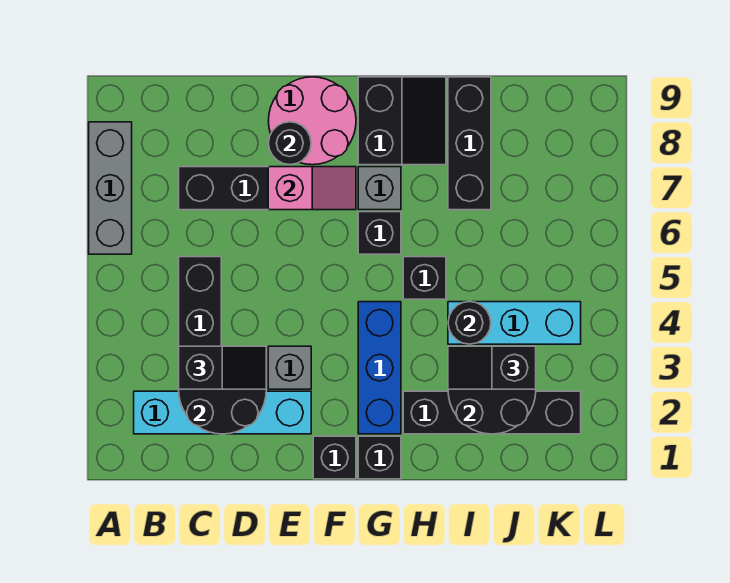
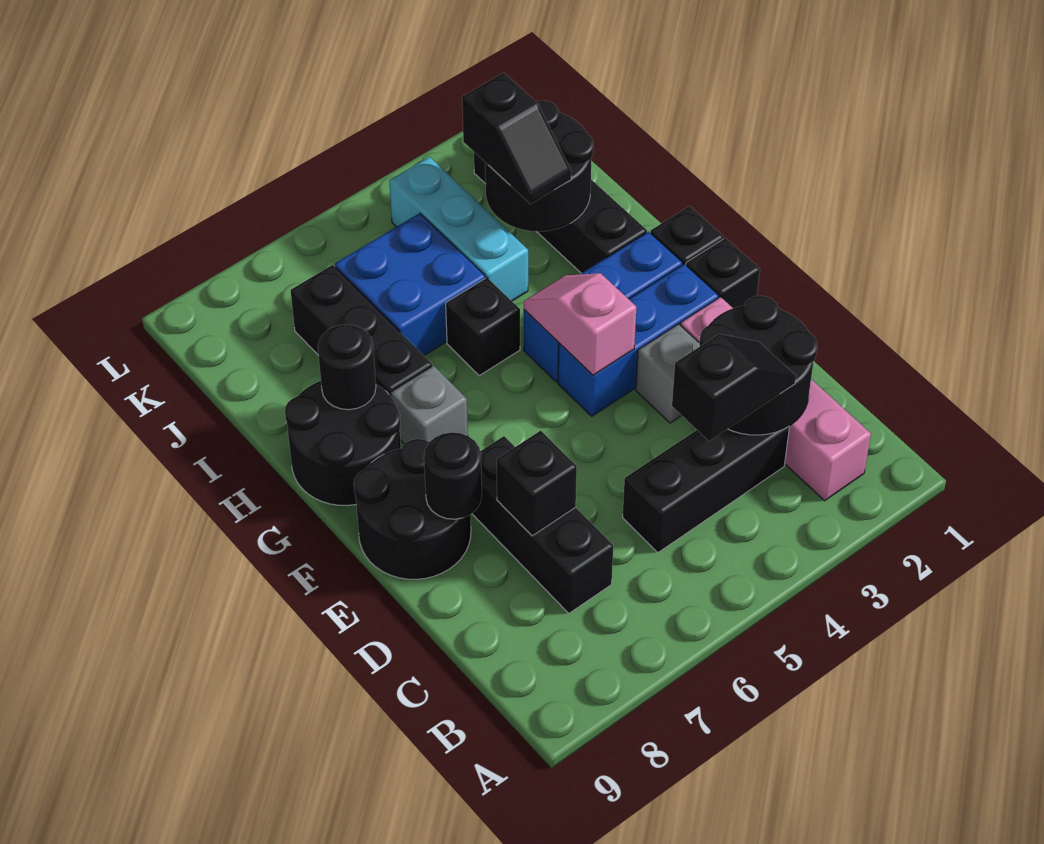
grey 1x3 brick [89,122,132,254] -> none
cyan 1x4 brick [134,391,311,434] -> pink 1x4 brick [680,297,871,501]
black 1x2 slope [179,346,266,389] -> black 1x2 slope turned to [672,334,796,441]
pink 1x2 slope [268,167,356,210] -> pink 1x2 slope moved to [524,273,636,375]
pink 2x2 round brick [269,77,356,165] -> black 2x2 round brick [354,439,471,579]
none -> blue 1x3 brick [558,264,719,416]
black 1x1 brick [358,212,401,254] -> black 1x1 brick moved to [496,431,577,536]
black 2x2 slope [358,77,446,165] -> black 2x2 round brick [285,381,401,505]
black 1x1 round brick [448,302,491,344] -> black 1x1 round brick moved to [318,325,376,410]
none -> blue 2x2 brick [335,213,485,355]
black 1x3 brick [448,77,491,210] -> black 1x3 brick turned to [291,265,432,396]

